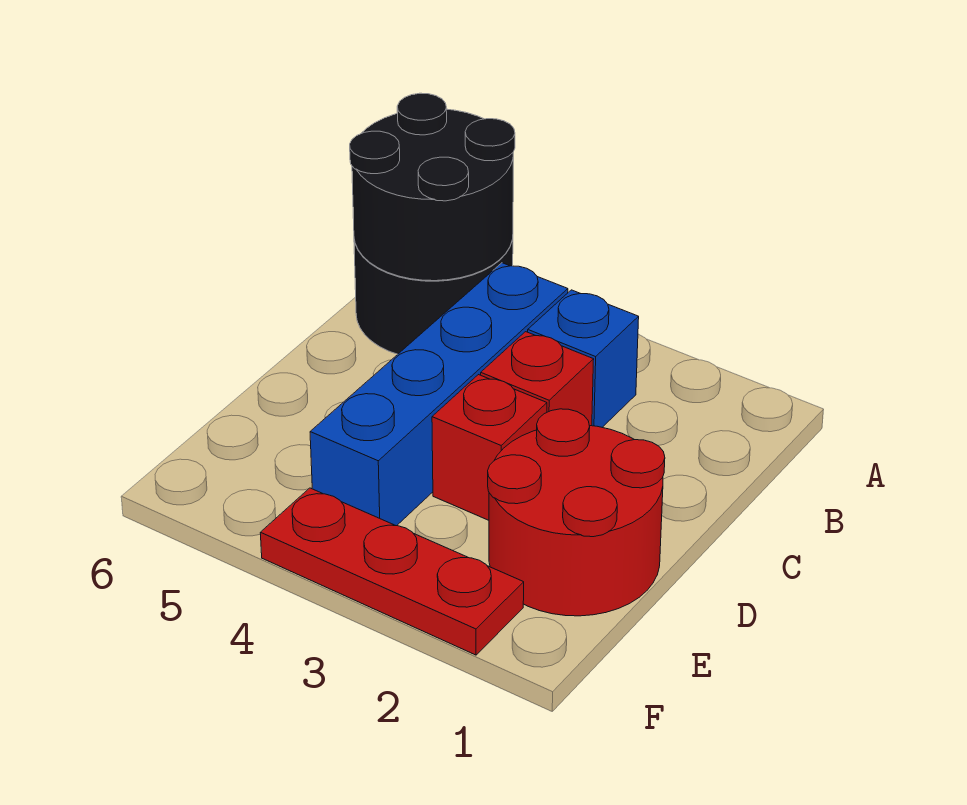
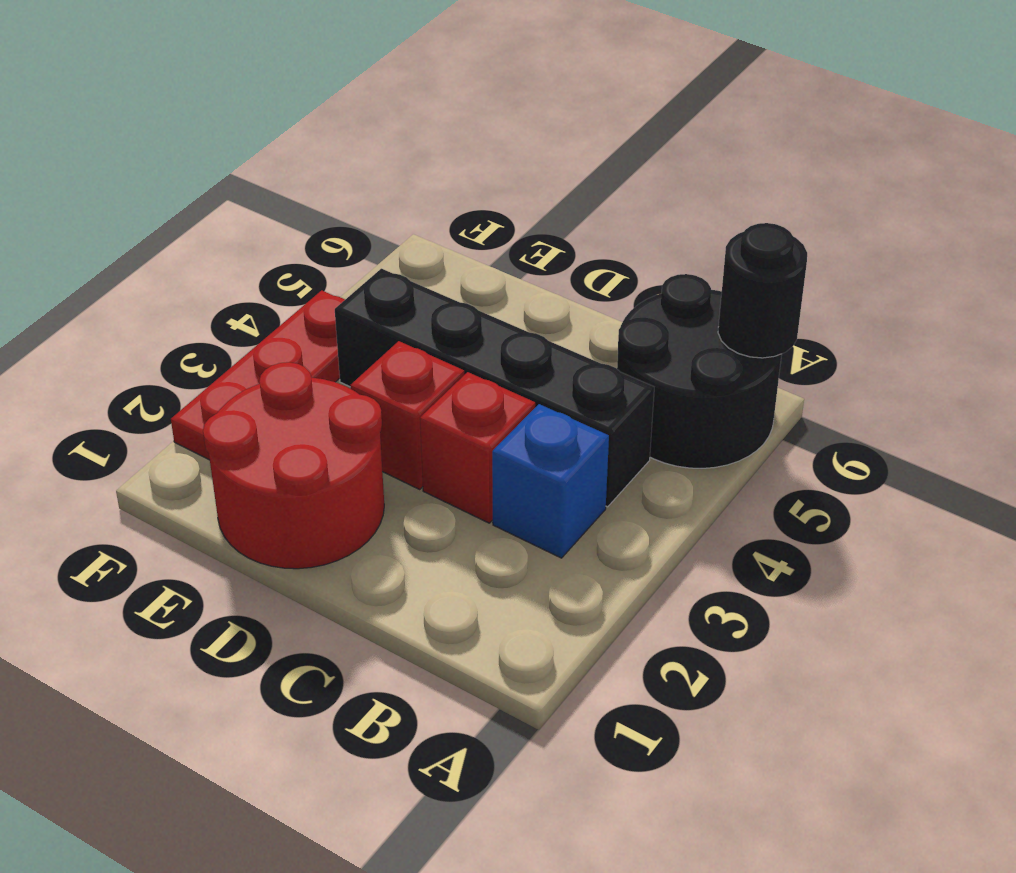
black 2x2 round brick [350,93,515,281] -> black 1x1 round brick [718,223,807,358]
blue 1x4 brick [310,263,568,526] -> black 1x4 brick [335,269,654,507]

